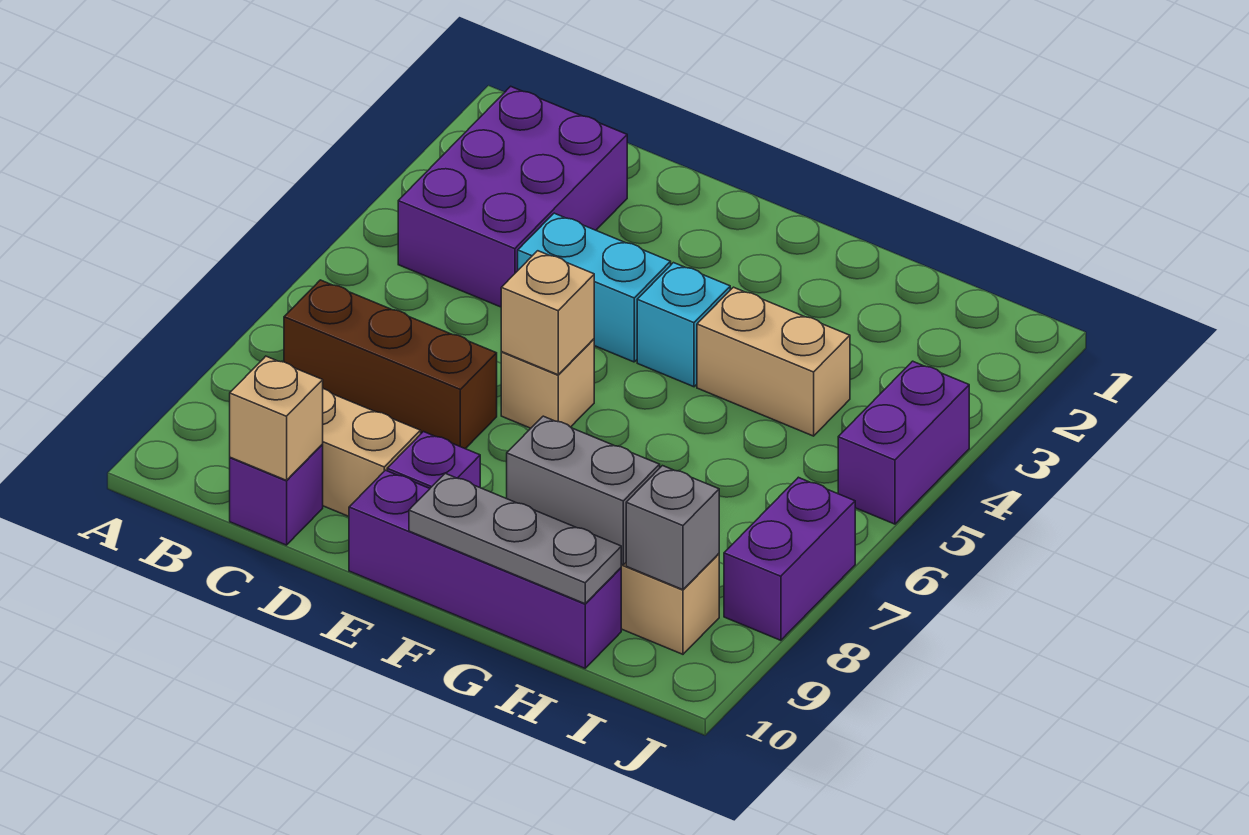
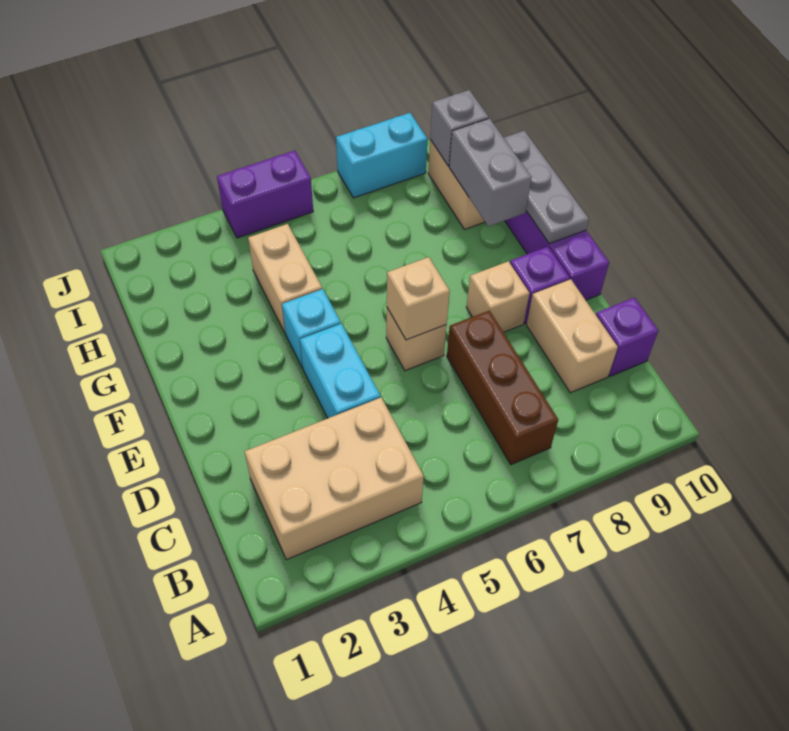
purple 2x3 brick [398,86,627,307] -> tan 2x3 brick [245,398,424,560]
tan 1x1 brick [230,356,323,480] -> tan 1x1 brick moved to [466,261,530,332]
purple 1x2 brick [724,477,855,640] -> cyan 1x2 brick [336,113,428,198]

